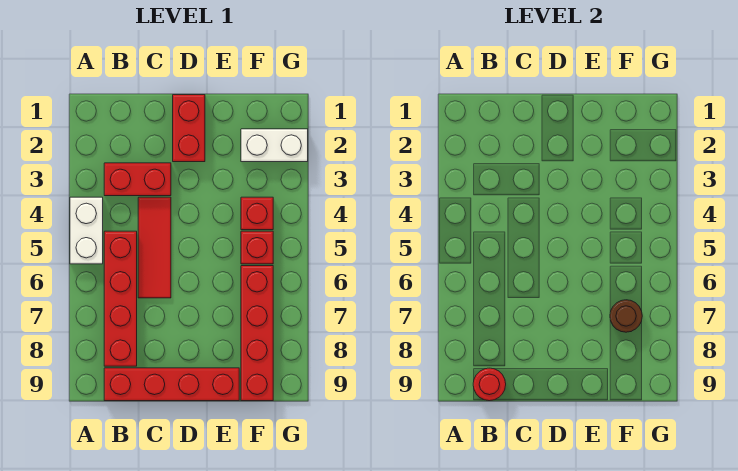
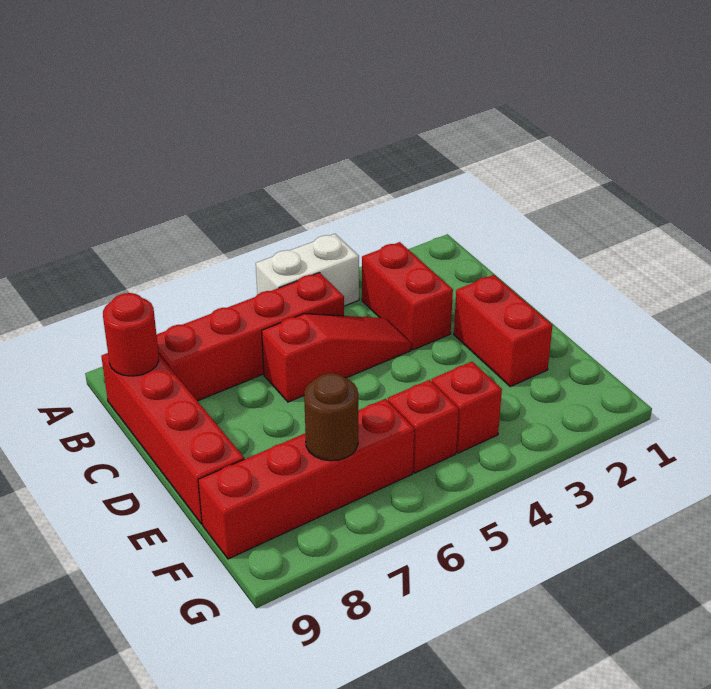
red 1x3 tile [138,197,171,298] -> red 1x3 slope [262,314,411,402]
red 1x2 brick [173,95,205,162] -> red 1x2 brick turned to [454,275,553,387]
white 1x2 brick [241,129,308,162] -> none

